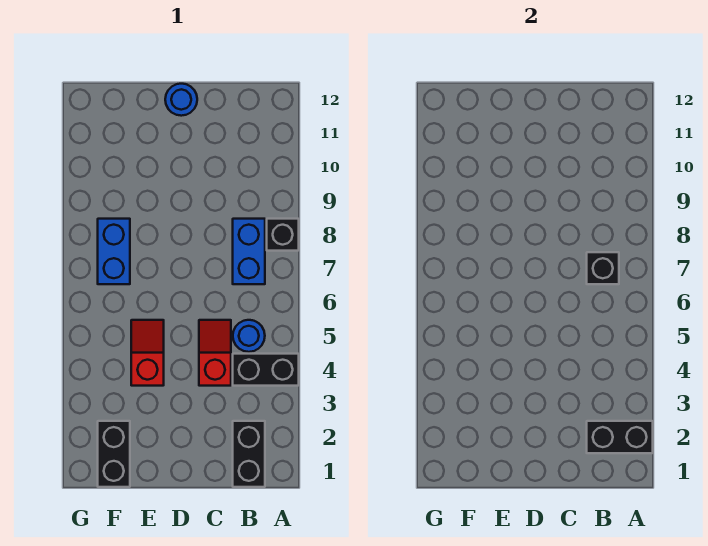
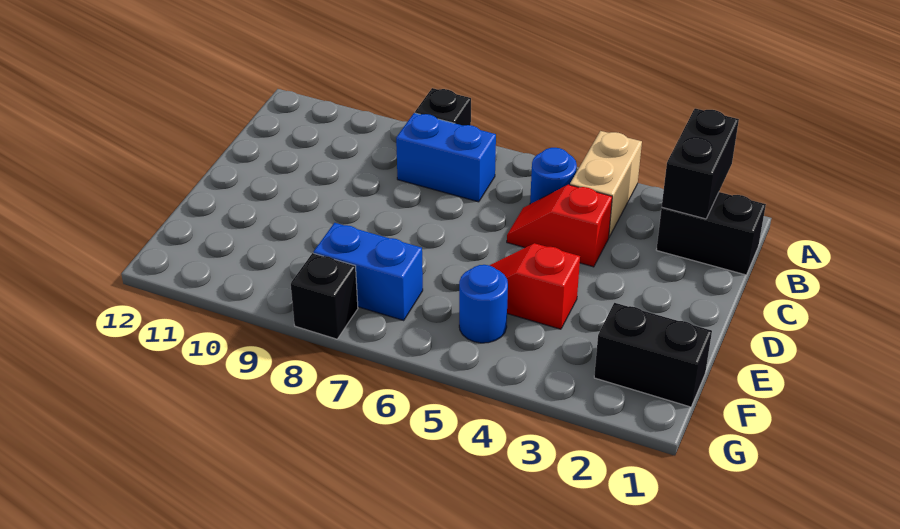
black 1x2 brick [233,354,299,386] -> tan 1x2 brick [570,131,642,237]
black 1x1 brick [587,252,619,284] -> black 1x1 brick moved to [291,253,358,339]
blue 1x1 round brick [165,84,197,116] -> blue 1x1 round brick moved to [459,265,508,343]

